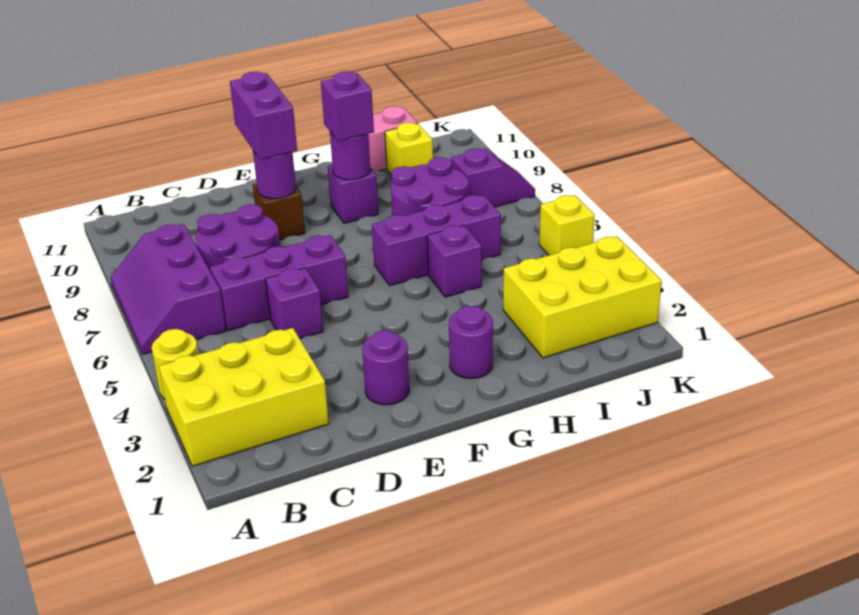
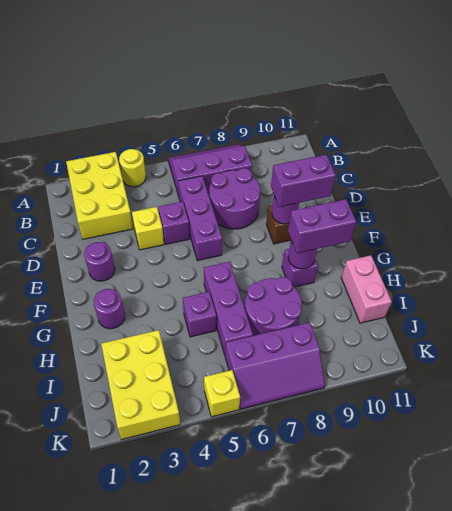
purple 1x1 brick [321,71,374,141] -> purple 1x2 brick [288,199,356,253]
yellow 1x1 brick [385,123,433,175] -> yellow 1x1 brick moved to [132,207,164,250]
purple 1x2 slope [451,148,535,207] -> purple 2x3 slope [225,322,325,409]

